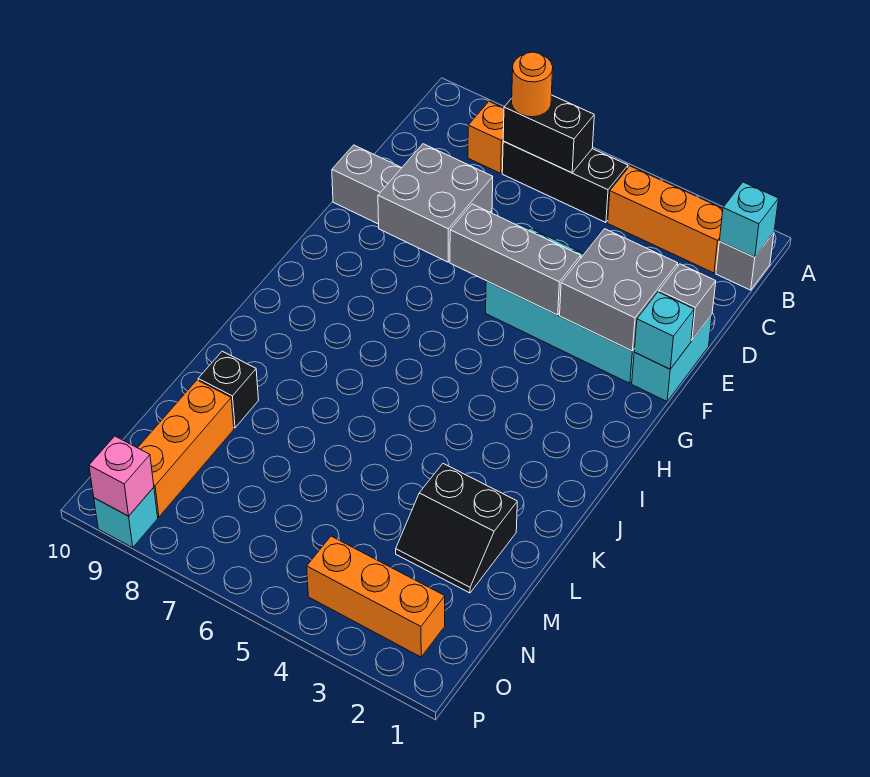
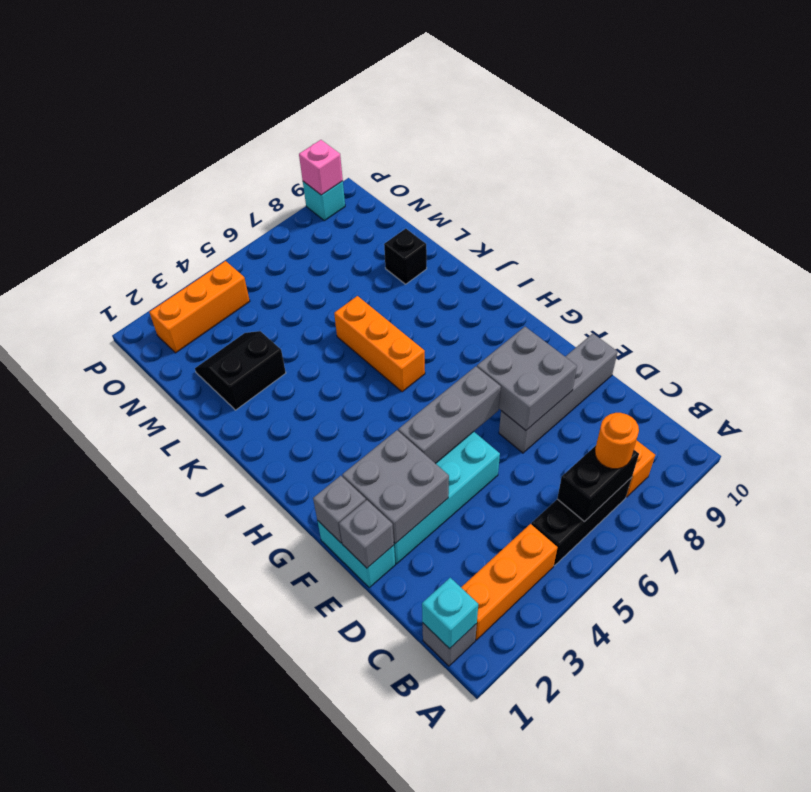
cyan 1x1 brick [634,292,694,369] -> grey 1x1 brick [313,476,366,543]
orange 1x3 brick [138,380,234,517] -> orange 1x3 brick moved to [334,296,425,392]

